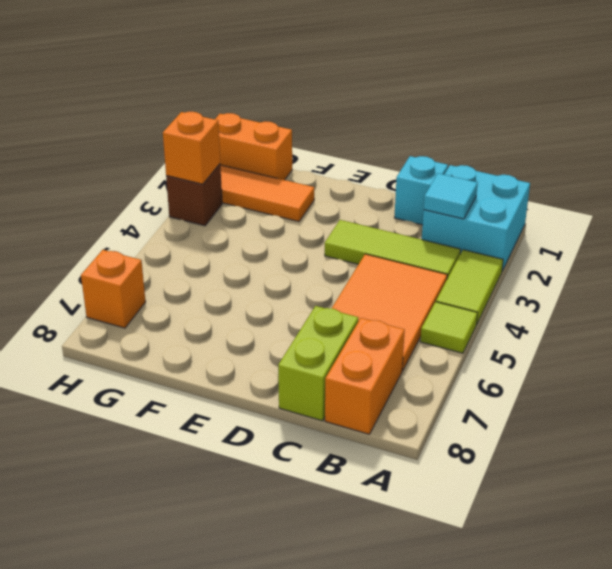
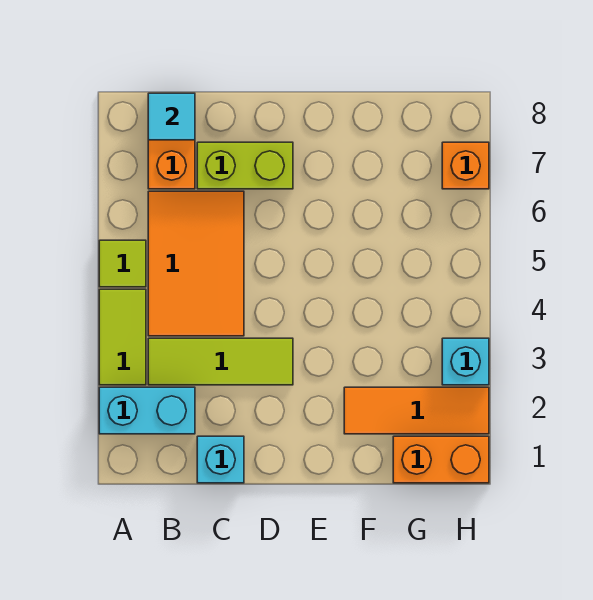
cyan 2x2 brick [422,165,530,271] -> cyan 1x2 brick [99,387,195,434]
cyan 1x1 tile [424,173,478,219] -> cyan 1x1 tile moved to [148,93,195,140]
lime 1x2 brick [278,306,358,421] -> lime 1x2 brick turned to [197,142,293,189]
brown 1x1 brick [166,164,222,226] -> cyan 1x1 brick [442,338,489,385]
orange 1x1 brick [163,112,220,184] -> none

